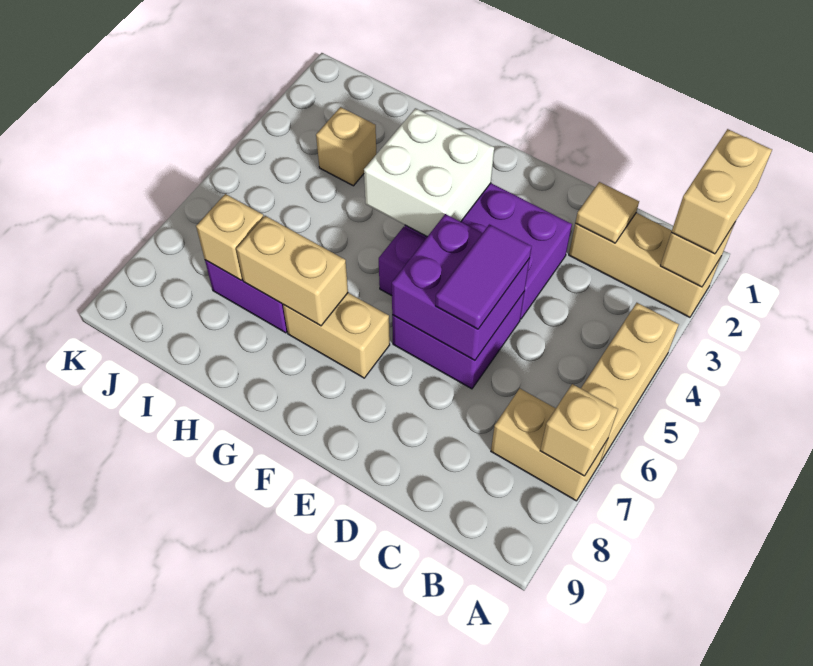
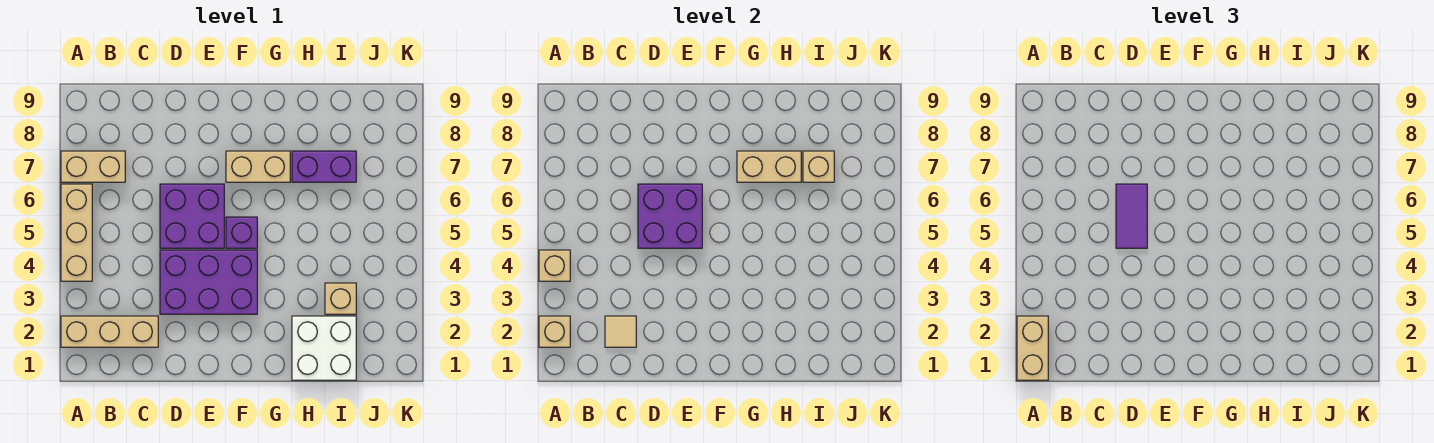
tan 1x1 brick [540,384,618,476] -> tan 1x1 brick moved to [539,250,570,281]
white 2x2 brick [364,108,494,237] -> white 2x2 brick moved to [292,316,356,380]

